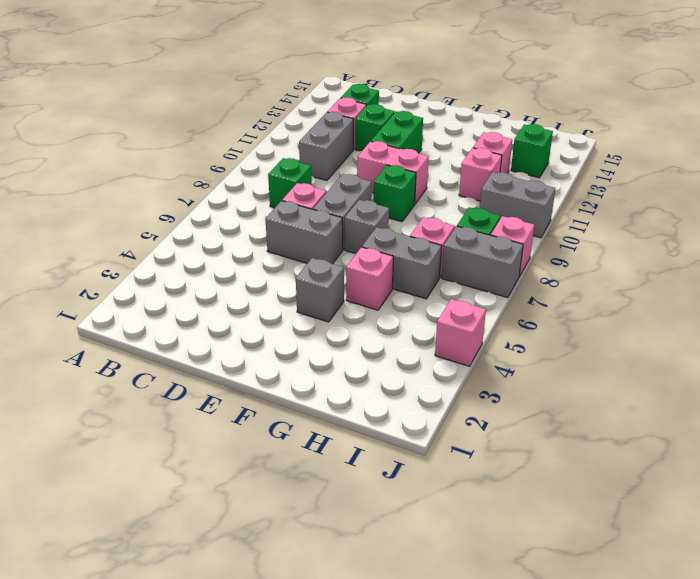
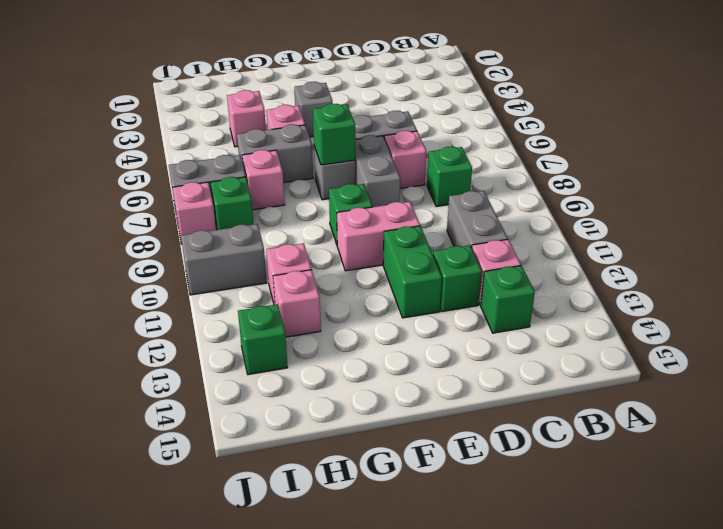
none -> green 1x1 brick [313,103,355,165]
pink 1x1 brick [435,299,486,366] -> pink 1x1 brick moved to [227,90,266,147]

